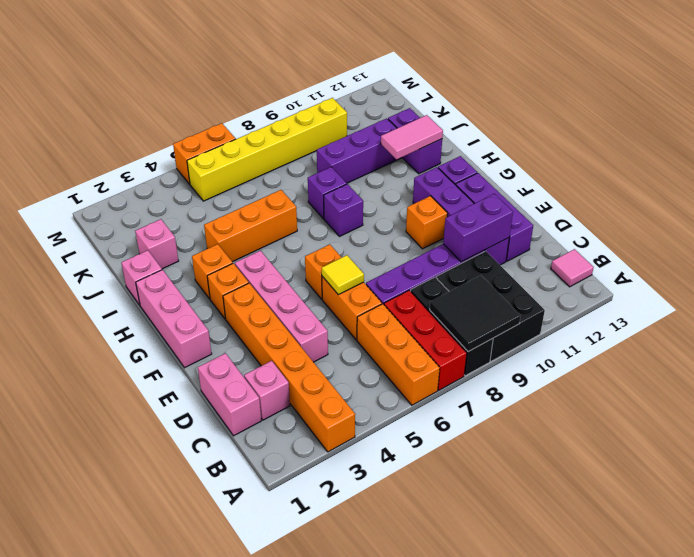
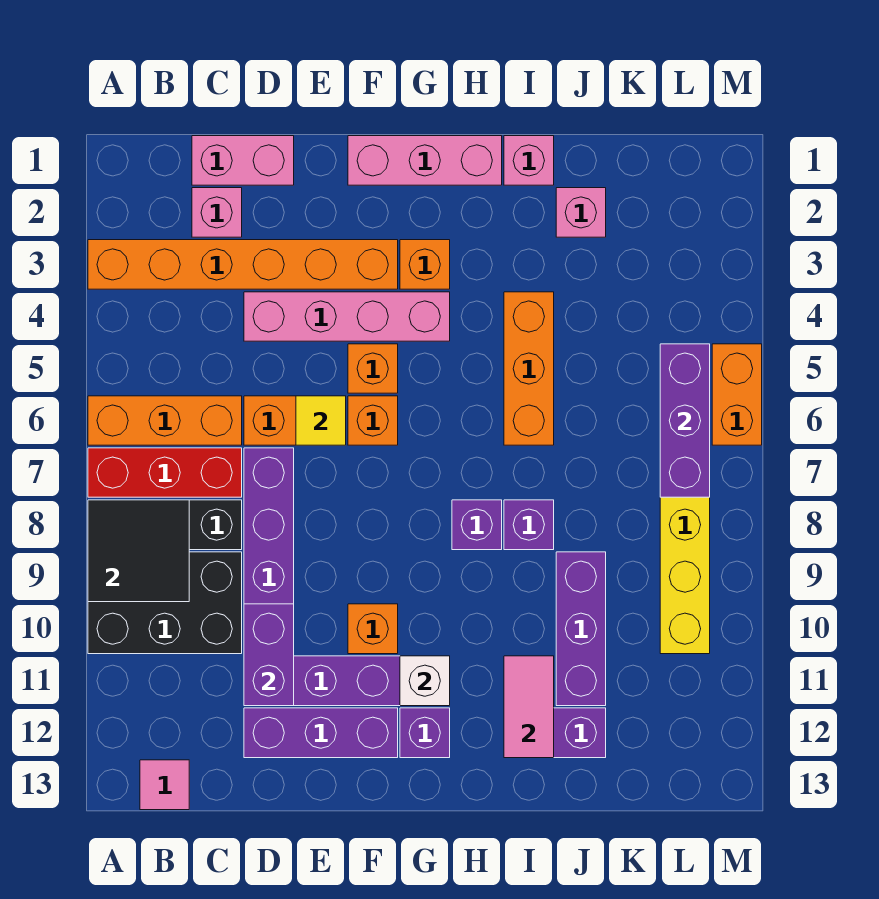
none -> white 1x1 brick [400,656,450,706]
orange 1x1 brick [192,244,233,299] -> orange 1x1 brick moved to [348,344,398,393]
none -> purple 1x3 brick [660,344,710,497]

